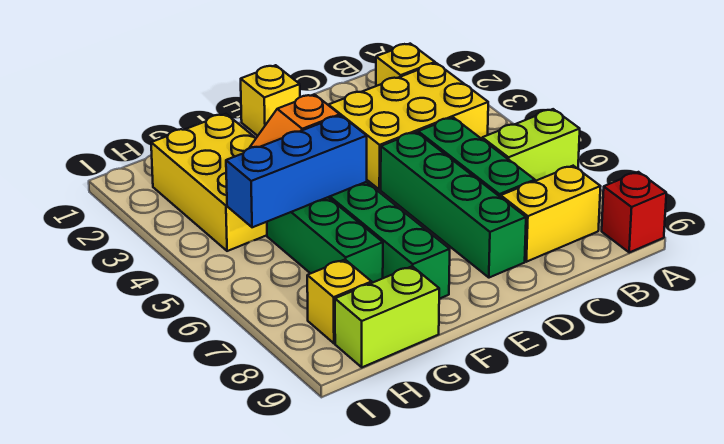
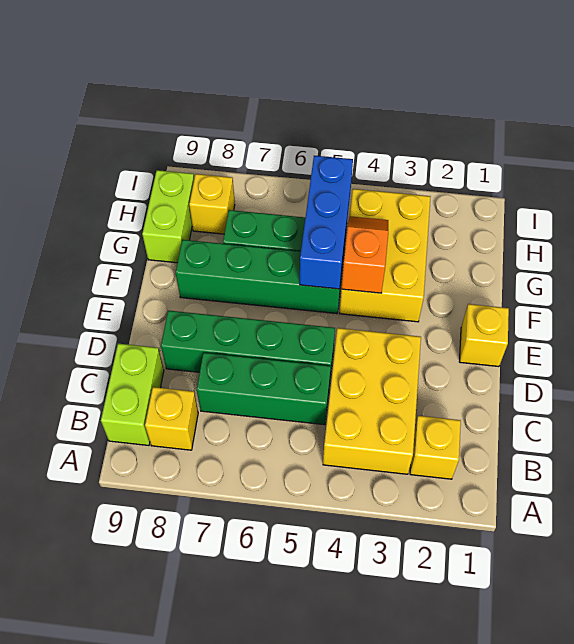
lime 1x2 brick [482,109,580,181] -> lime 1x2 brick moved to [101,344,164,446]
red 1x1 brick [602,172,666,252] -> none
yellow 1x2 brick [501,166,601,262] -> yellow 1x1 brick [145,387,198,450]
yellow 2x3 brick [151,114,267,251] -> yellow 2x3 brick turned to [340,189,431,322]

